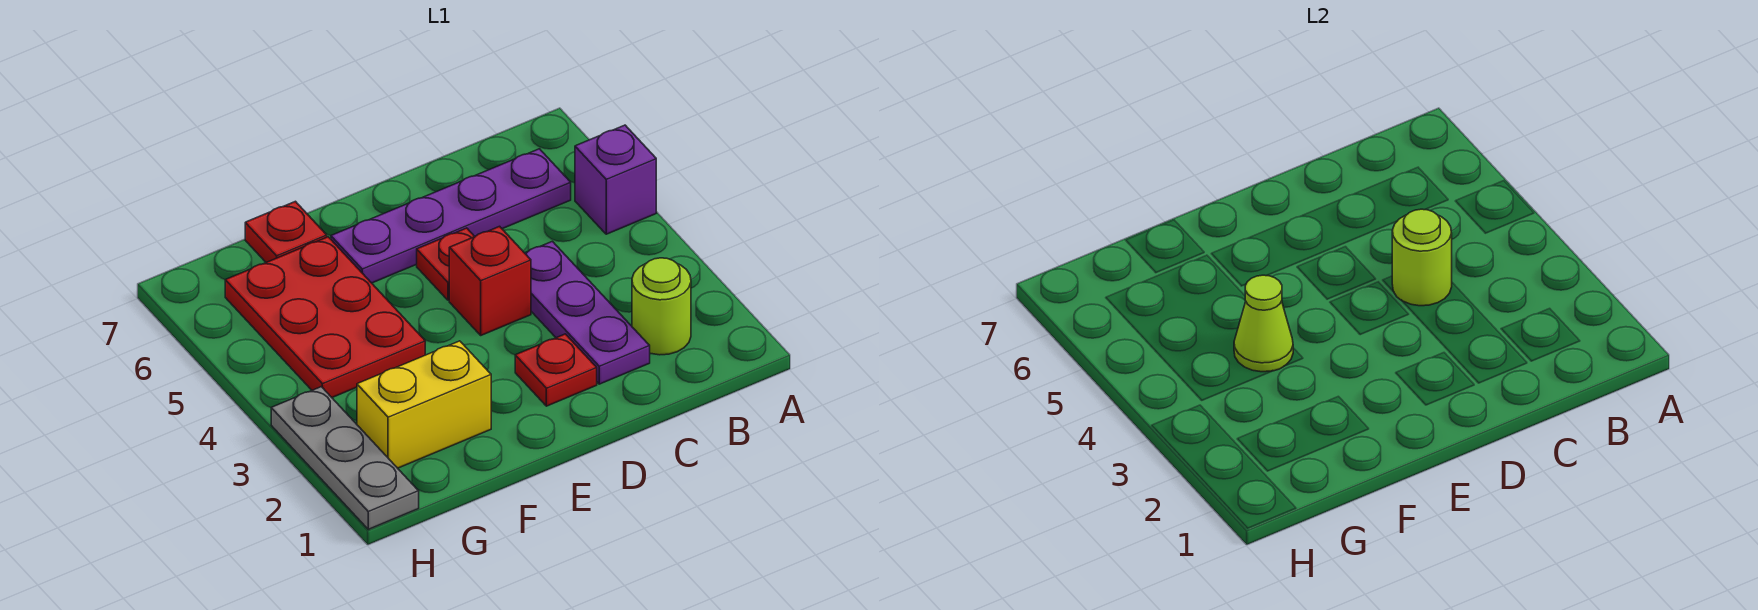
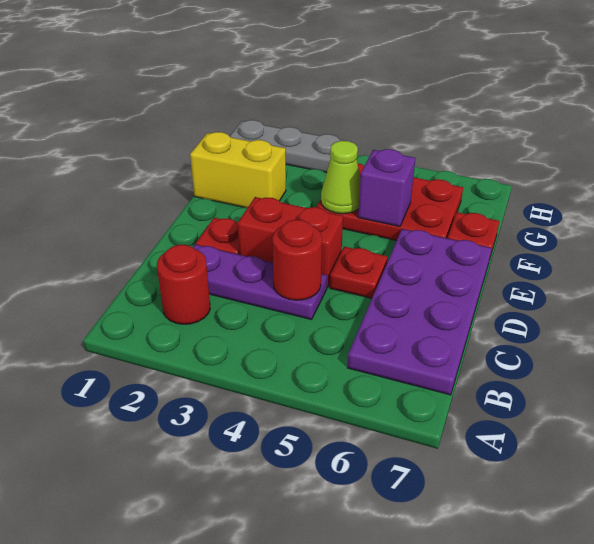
purple 1x1 brick [575,125,656,234] -> purple 1x1 brick moved to [358,149,415,226]
lime 1x1 round brick [632,258,691,355] -> red 1x1 round brick [157,245,210,324]
purple 1x4 plate [331,149,571,283] -> purple 2x4 plate [348,229,492,395]
lime 1x1 round brick [1392,209,1452,306] -> red 1x1 round brick [272,220,322,300]
red 1x1 brick [449,226,531,335] -> red 1x2 brick [238,197,343,287]
yellow 1x2 brick [357,341,491,468] -> yellow 1x2 brick turned to [190,132,286,208]

